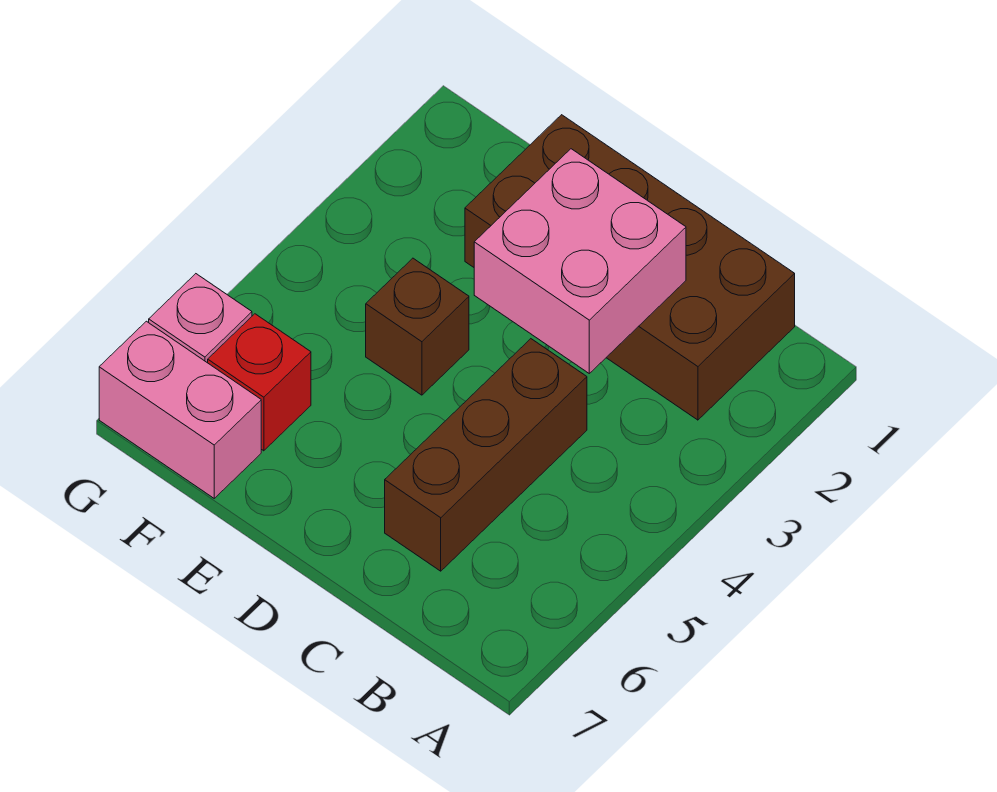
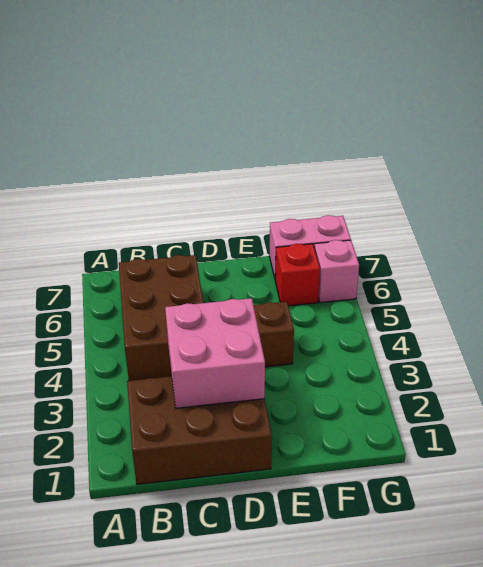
brown 2x4 brick [465,115,795,420] -> brown 2x3 brick [127,376,272,484]
brown 1x3 brick [385,339,587,571] -> brown 2x3 brick [119,255,203,381]

